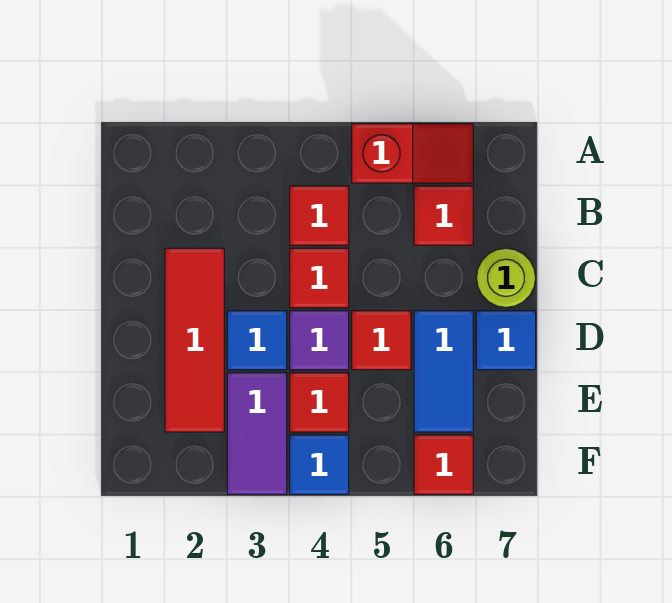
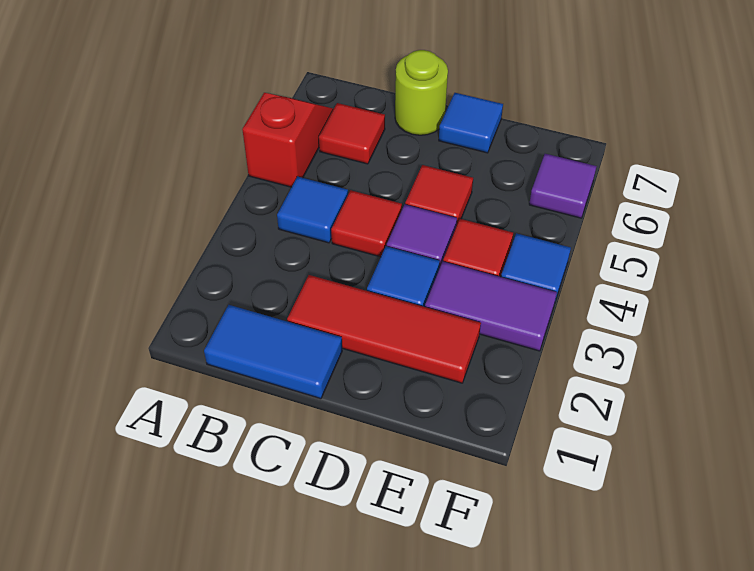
red 1x1 tile [290,186,349,245] -> blue 1x1 tile [277,177,348,243]
blue 1x2 tile [414,311,473,432] -> blue 1x2 tile moved to [204,305,342,399]
red 1x1 tile [414,435,473,494] -> purple 1x1 tile [529,154,597,218]

